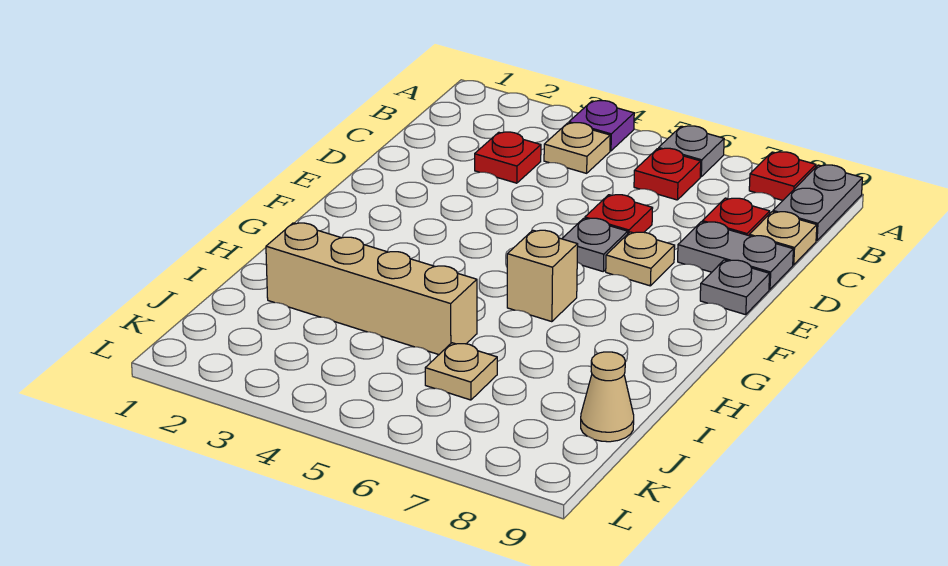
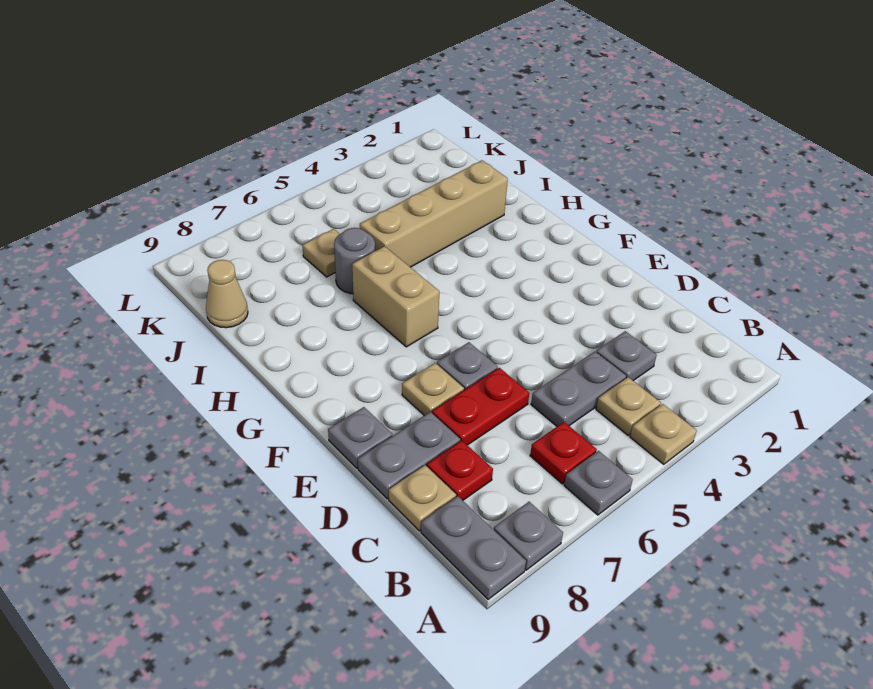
purple 1x1 plate [569,101,634,151] -> tan 1x1 plate [630,404,697,464]
red 1x1 plate [749,152,816,200] -> grey 1x1 plate [494,502,563,570]
red 1x1 plate [475,132,541,183] -> grey 1x1 plate [596,331,657,381]
none -> grey 1x2 plate [531,352,626,426]
red 1x1 plate [585,195,653,233] -> red 1x2 plate [432,368,529,445]
tan 1x1 brick [507,230,578,322] -> tan 1x2 brick [352,246,439,347]
none -> grey 1x1 round brick [334,228,375,294]

